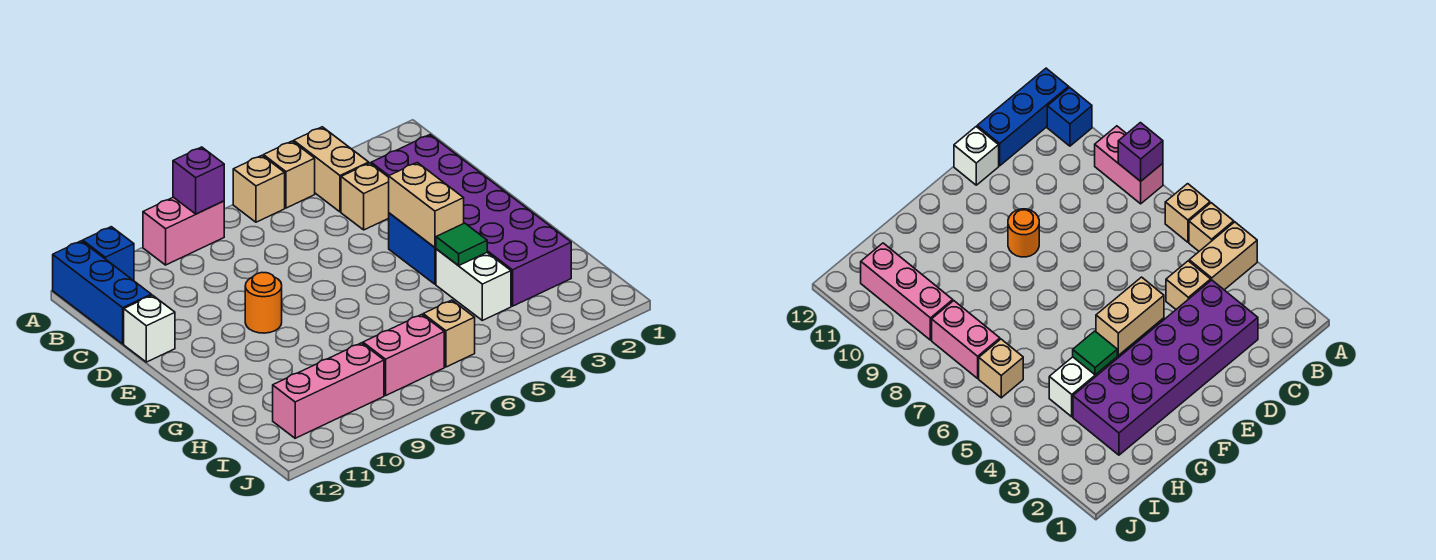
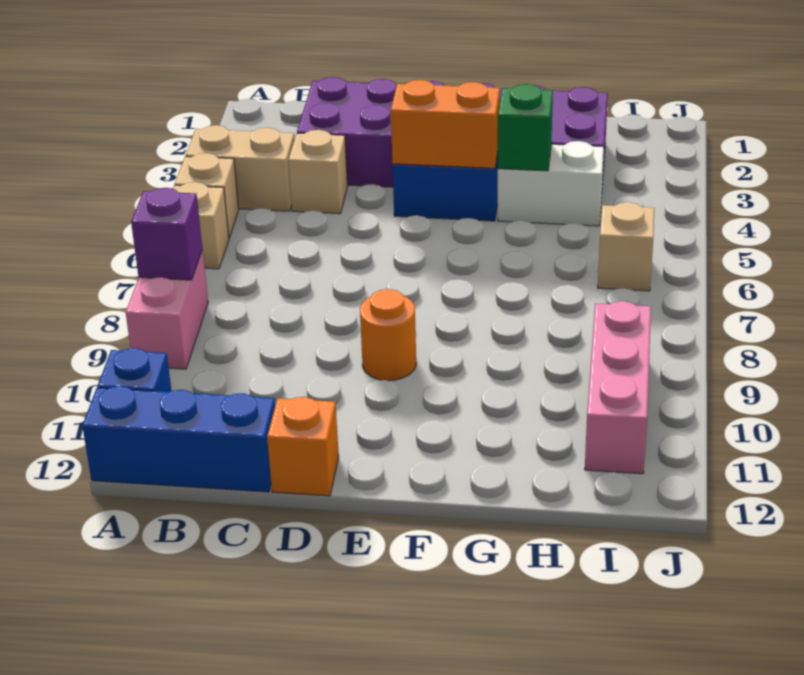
white 1x1 brick [124,295,175,362] -> orange 1x1 brick [267,397,339,496]
tan 1x2 brick [389,163,464,248] -> orange 1x2 brick [391,80,500,168]
green 1x1 tile [436,223,487,266] -> green 1x1 brick [498,84,553,171]
pink 1x2 brick [363,314,444,395] -> none

